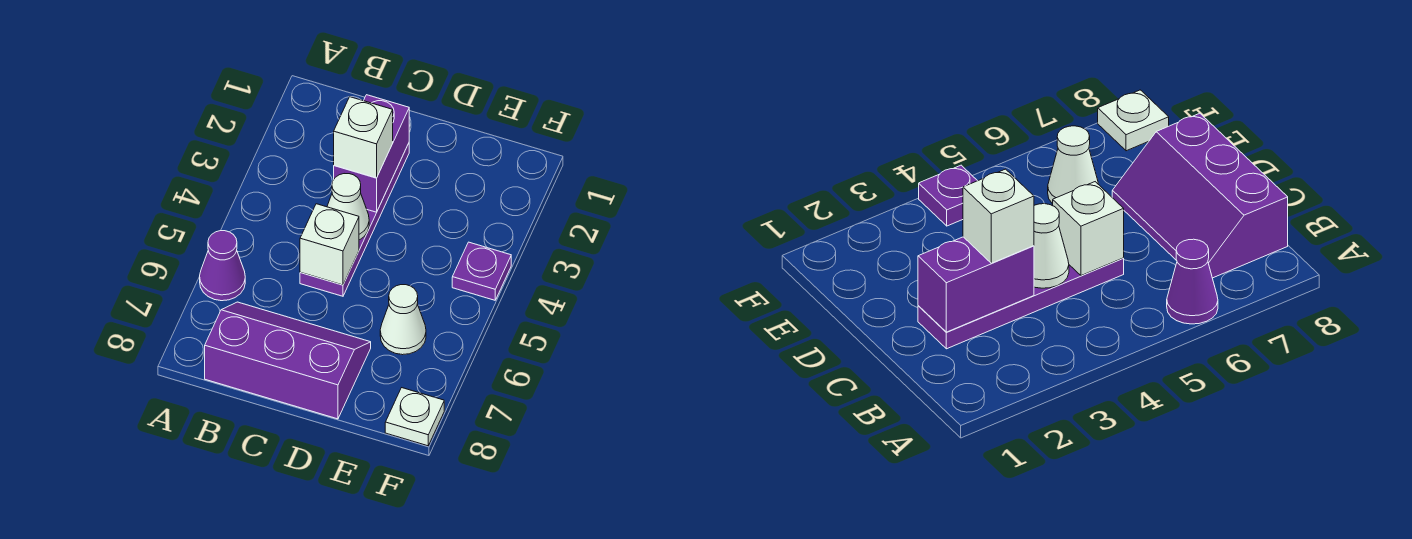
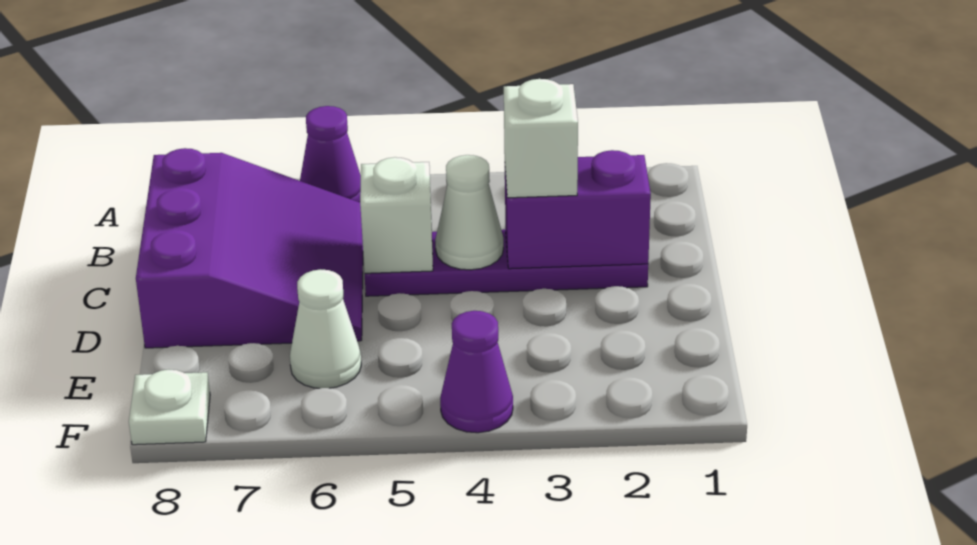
purple 2x3 slope [205,302,371,419] -> purple 3x3 slope [136,148,363,348]
purple 1x1 plate [452,242,511,300] -> purple 1x1 cone [440,311,513,433]

